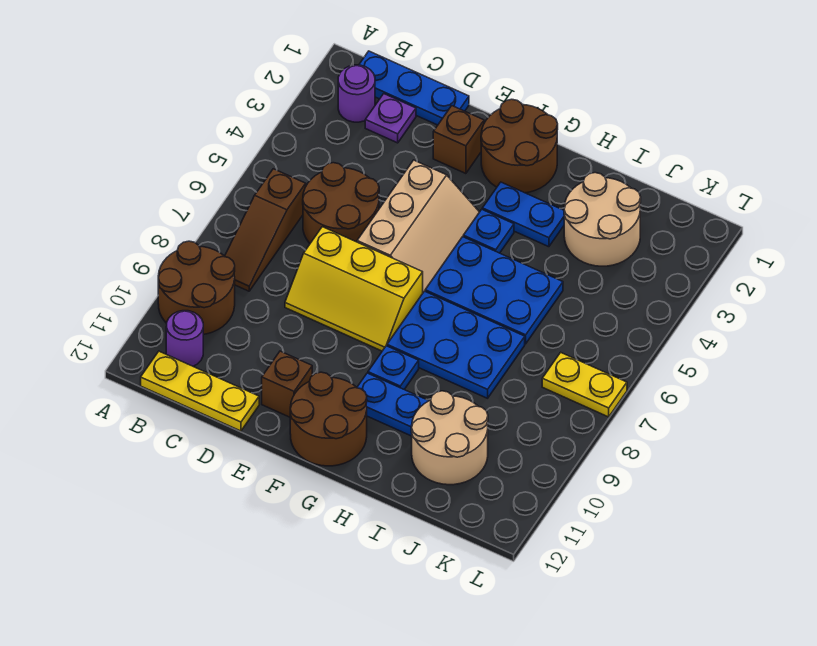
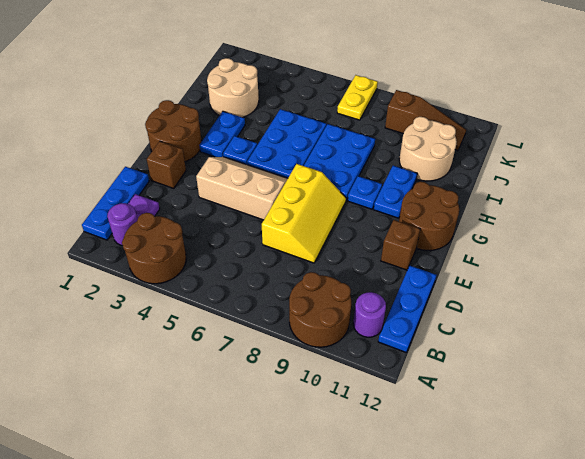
brown 1x3 slope [225,169,306,291] -> brown 1x3 slope moved to [385,90,466,150]
yellow 1x3 plate [141,351,259,431] -> blue 1x3 plate [378,266,436,352]
brown 2x2 round brick [303,163,379,243] -> brown 2x2 round brick moved to [122,213,186,284]

